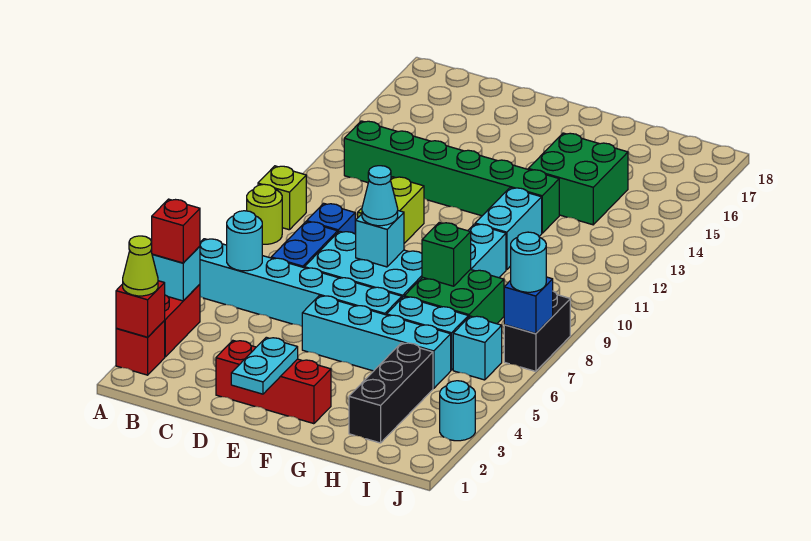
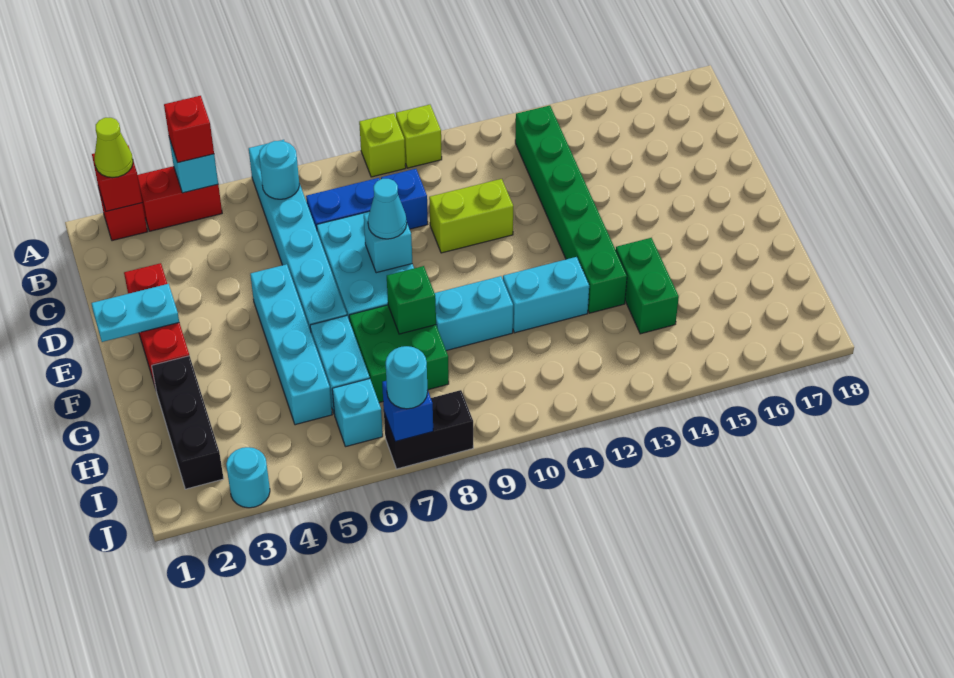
lime 1x1 round brick [247,184,282,244] -> lime 1x1 brick [359,113,406,177]
green 2x2 brick [528,133,628,225] -> green 1x2 brick [616,238,679,334]
black 1x3 brick [349,343,433,443] -> black 1x3 brick turned to [152,356,224,489]

